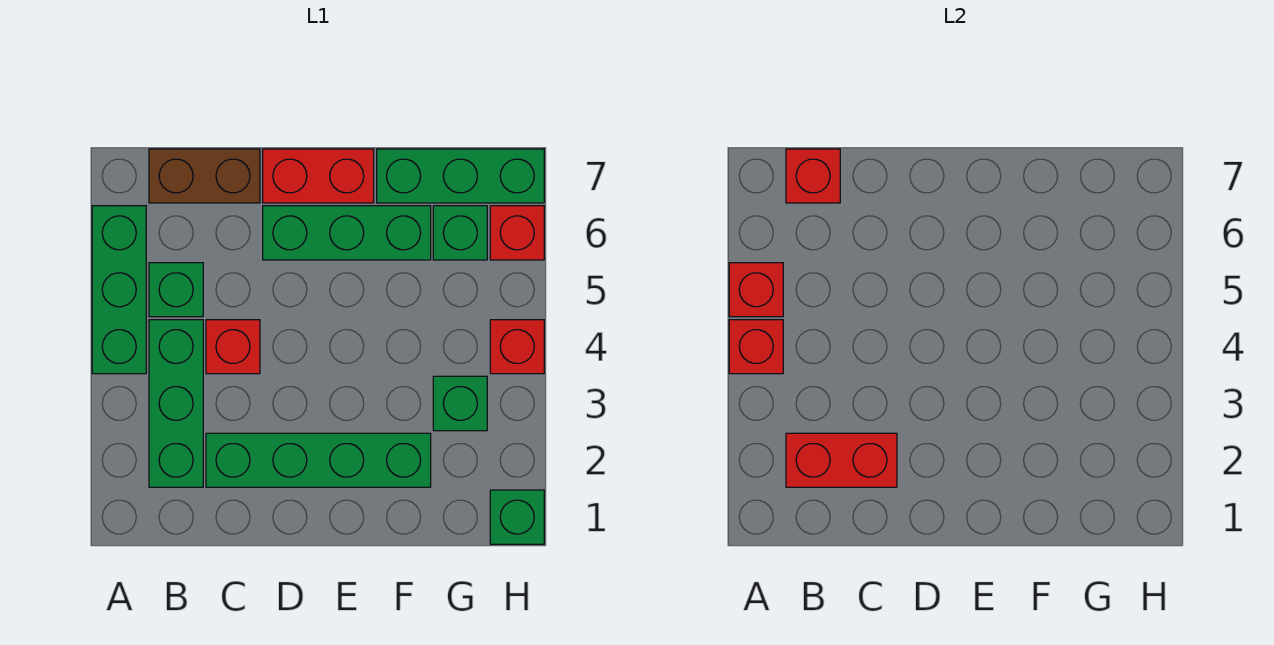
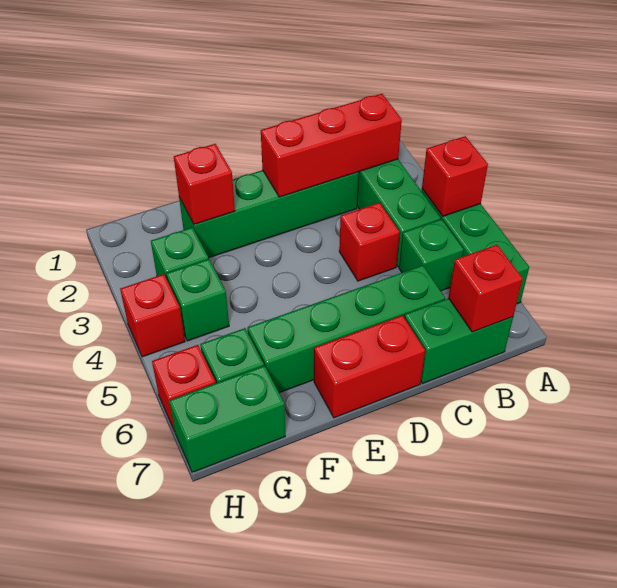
red 1x1 brick [729,263,783,317] -> red 1x1 brick moved to [174,144,235,225]
red 1x2 brick [786,433,897,487] -> red 1x3 brick [261,94,402,197]
brown 1x2 brick [149,149,260,203] -> green 1x2 brick [404,298,513,384]
green 1x3 brick [263,206,431,260] -> green 1x4 brick [248,265,445,393]
green 1x3 brick [377,149,544,203] -> green 1x2 brick [169,366,285,473]
green 1x1 brick [490,490,544,544] -> green 1x1 brick moved to [166,259,229,341]

